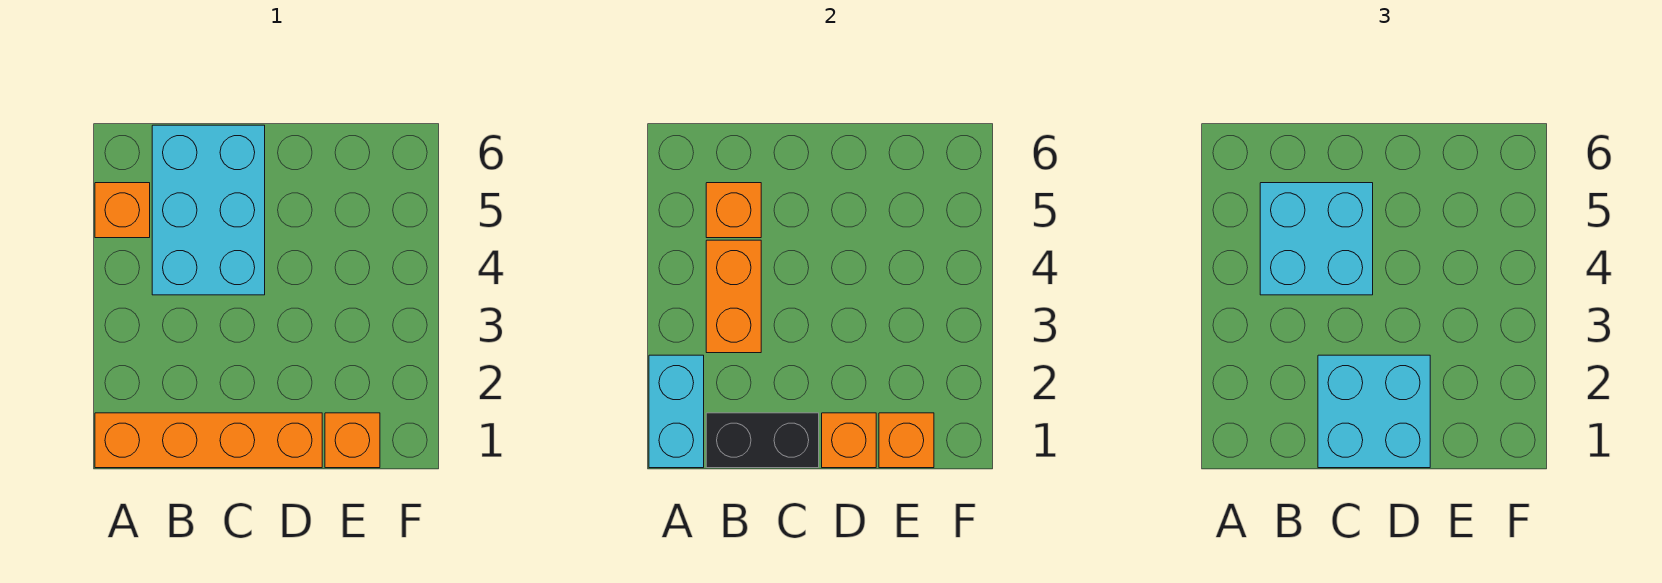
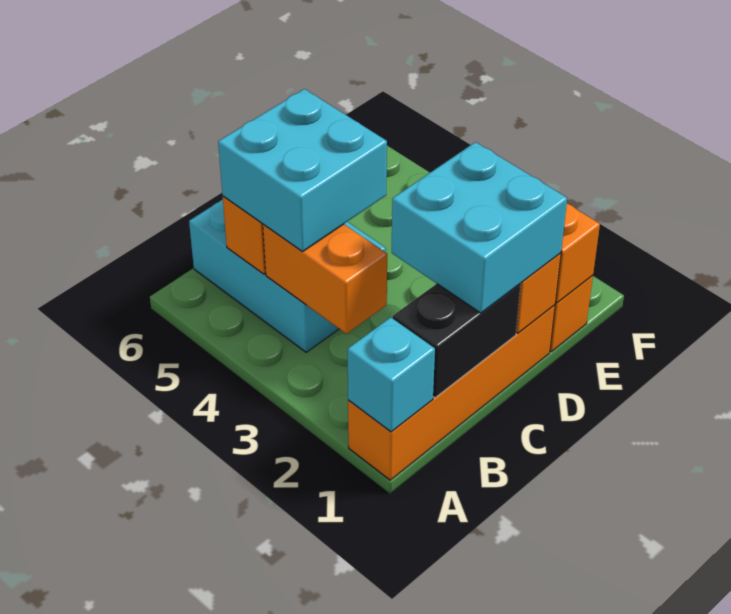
cyan 1x2 brick [649,355,704,468] -> cyan 1x1 brick [348,317,435,432]
orange 1x1 brick [95,183,150,238] -> none

